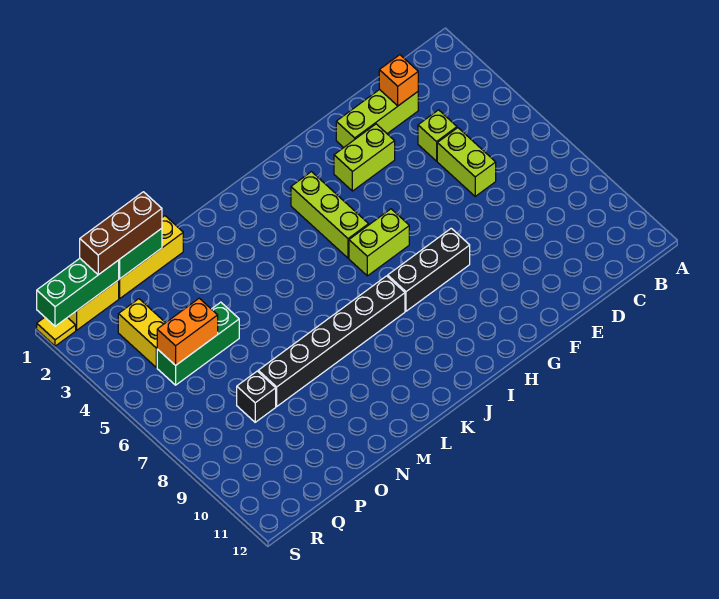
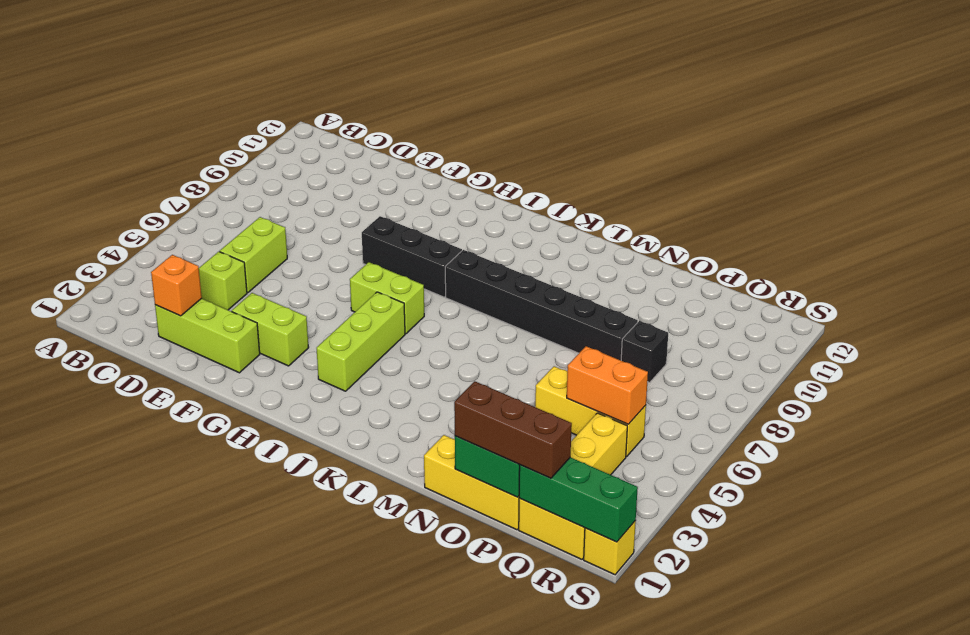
green 1x3 brick [157,302,239,385] -> yellow 1x3 brick [535,366,646,457]
yellow 1x1 tile [37,317,76,346] -> yellow 1x1 brick [584,521,636,575]

